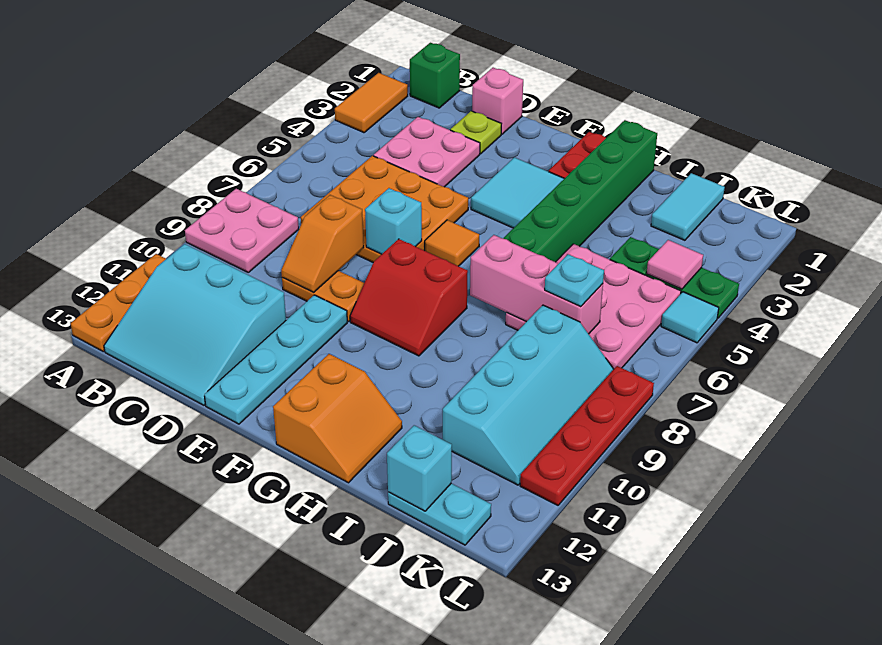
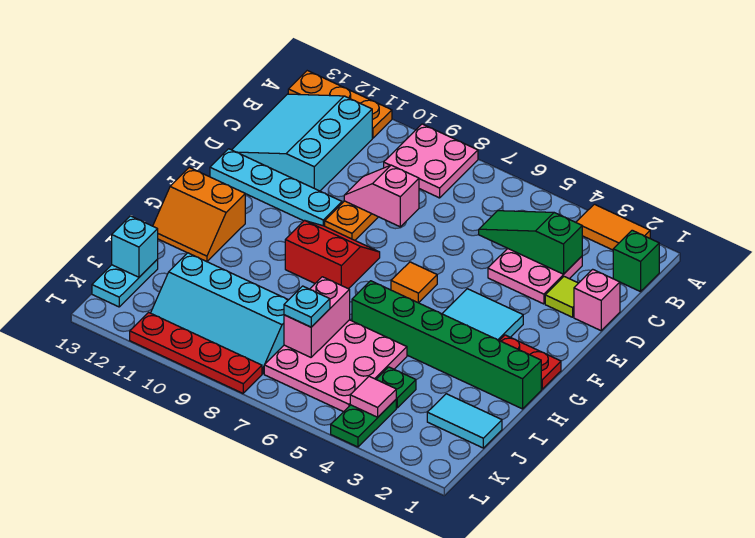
none -> green 1x3 slope [479,211,582,274]
orange 3x3 plate [301,156,468,262] -> none
lime 1x1 plate [451,111,501,154] -> lime 1x1 tile [545,277,578,317]
orange 1x2 slope [281,195,364,292] -> pink 1x2 slope [344,165,419,227]
cyan 1x1 brick [365,188,422,254] -> none
red 2x2 slope [350,239,468,356] -> red 2x2 slope turned to [285,220,380,289]
pink 1x3 brick [470,235,603,334] -> pink 1x2 brick [284,277,350,357]
cyan 1x1 tile [661,292,719,343] -> none

